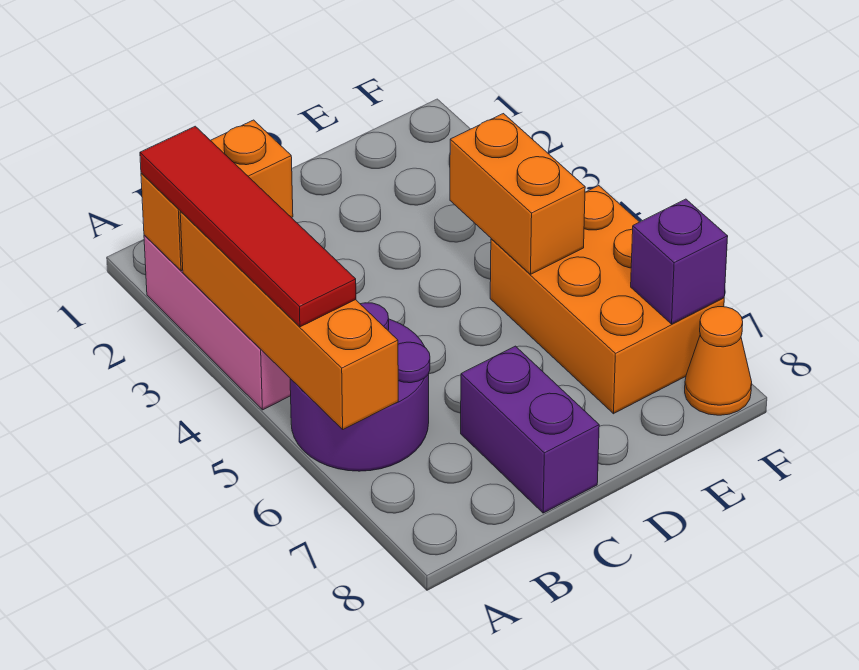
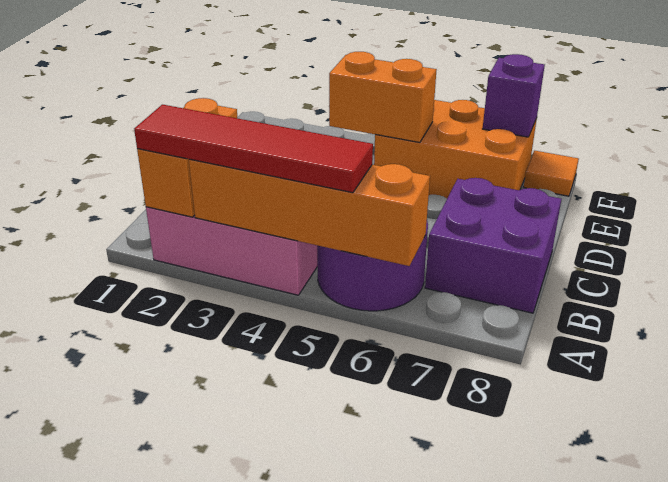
purple 1x2 brick [461,346,599,513] -> purple 2x2 brick [425,178,561,313]
orange 1x1 cone [685,307,752,415] -> orange 1x1 tile [524,151,579,196]

